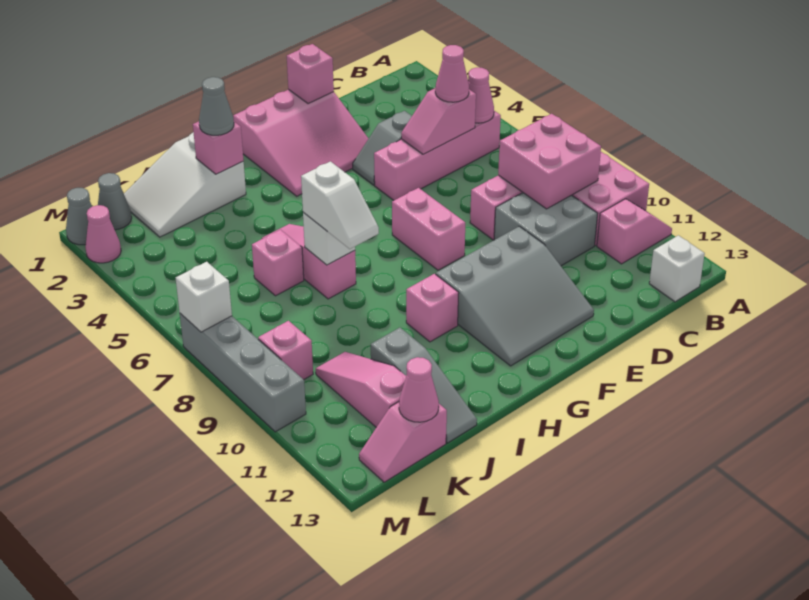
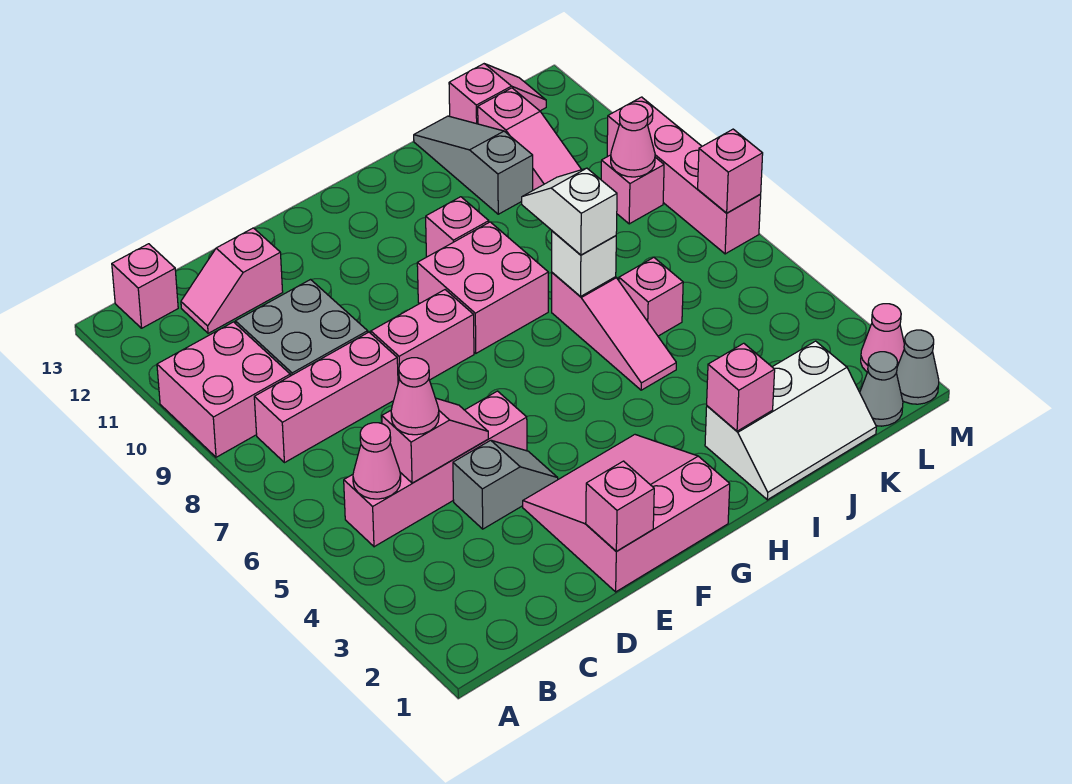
pink 1x2 slope [597,199,672,264] -> pink 1x2 slope moved to [181,228,283,333]
pink 2x2 brick [498,114,601,209] -> pink 2x2 brick moved to [417,222,548,353]
white 1x1 brick [649,235,705,302] -> pink 1x1 brick [112,244,178,328]
grey 3x3 slope [436,226,594,366] -> none
pink 1x2 brick [392,188,465,270] -> pink 1x2 brick turned to [371,290,474,383]
white 2x3 slope [124,132,246,237] -> white 2x3 slope turned to [705,341,876,500]
grey 1x1 cone [199,77,234,135] -> none
pink 1x1 cone [399,357,439,422] -> pink 1x1 cone moved to [611,104,655,177]
grey 1x4 brick [180,314,306,432] -> pink 1x4 brick [607,97,761,254]
white 1x1 brick [176,262,232,332] -> pink 1x1 brick [698,129,763,213]

